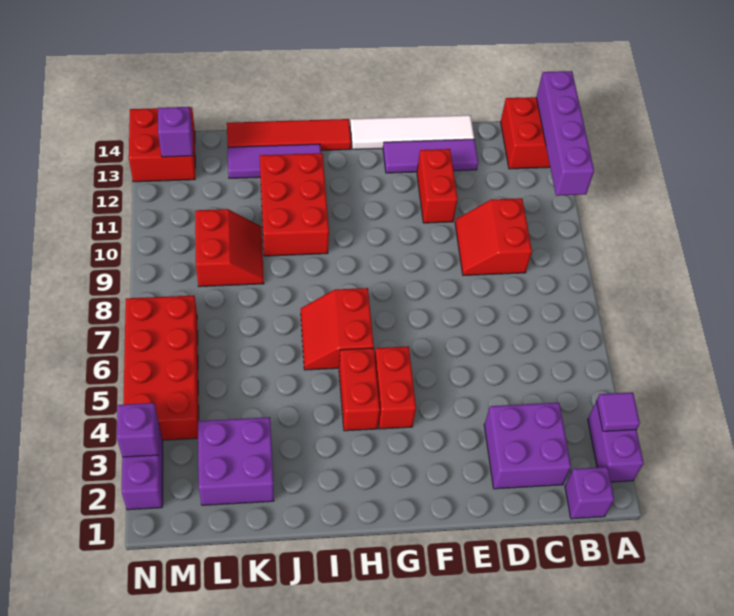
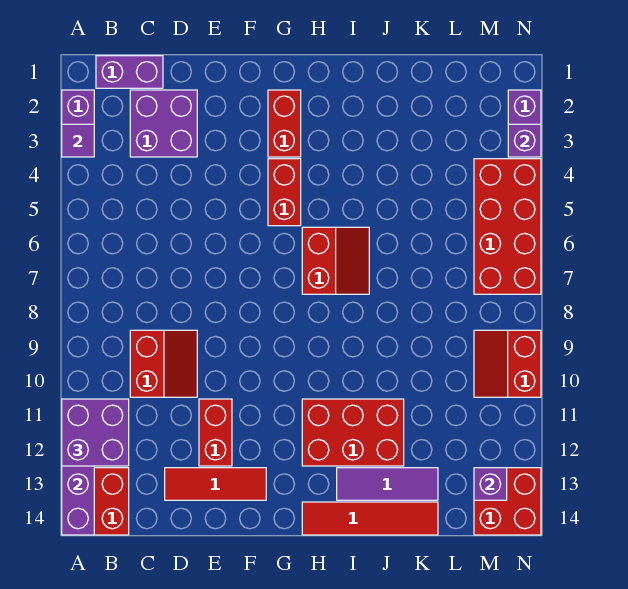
purple 1x1 brick [565,467,614,519] -> purple 1x2 brick [96,56,163,88]
purple 1x3 tile [383,139,478,173] -> red 1x3 tile [165,468,266,500]
white 1x4 tile [350,115,474,149] -> none
red 1x2 brick [339,348,380,431] -> red 1x2 brick moved to [268,90,301,157]
red 2x3 brick [260,153,329,256] -> red 2x3 brick turned to [302,399,404,466]
purple 2x2 brick [198,417,274,505] -> purple 2x2 brick moved to [62,399,129,466]
red 2x2 slope [195,209,264,287] -> red 2x2 slope moved to [474,330,541,397]

